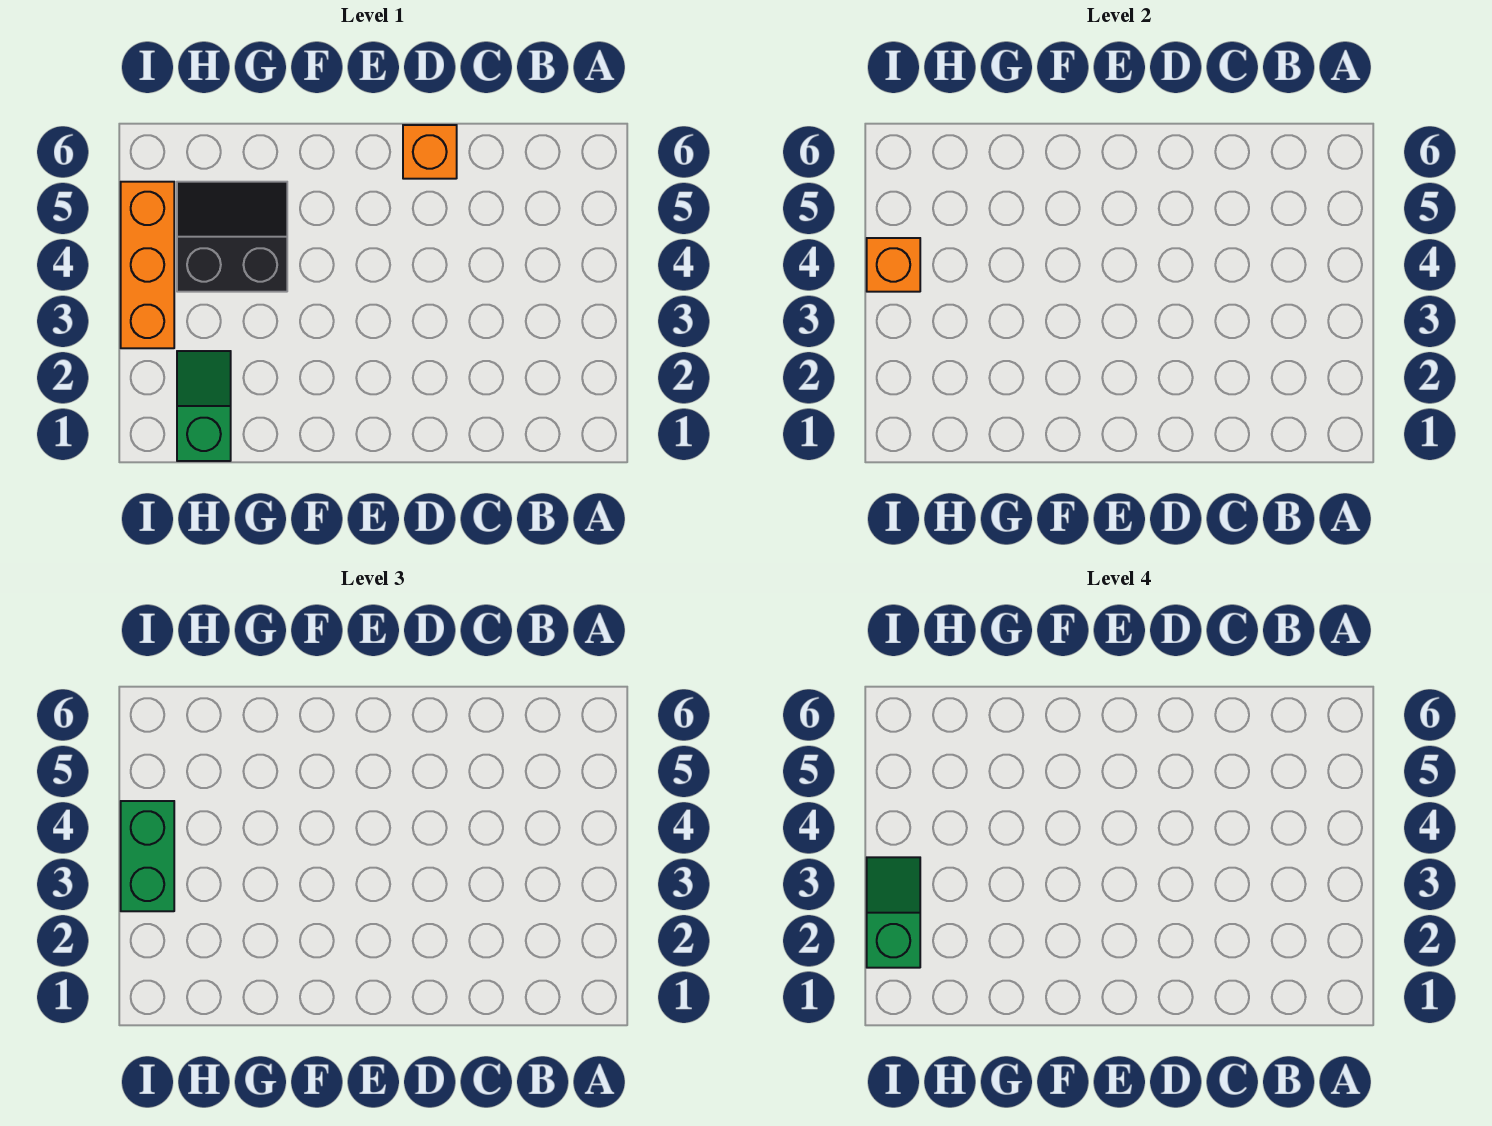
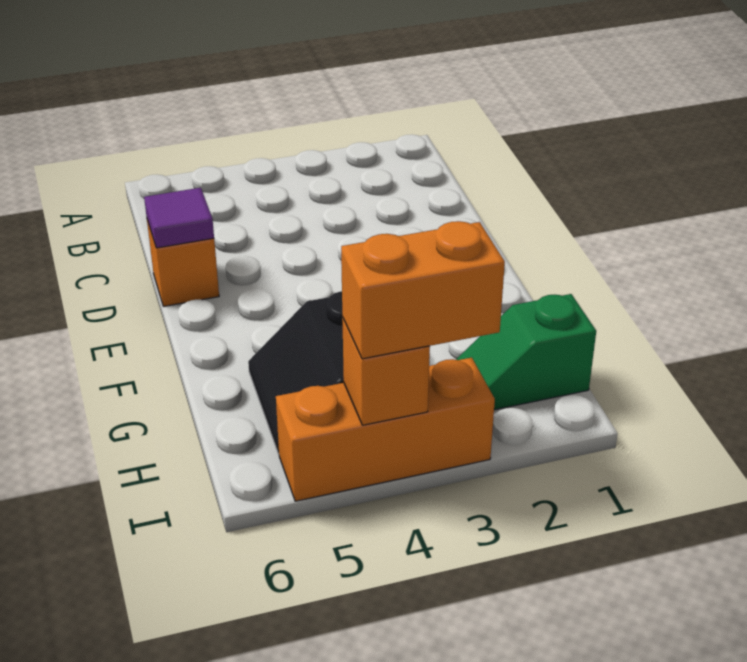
none -> purple 1x1 tile [144,188,214,248]
green 1x2 slope [867,857,920,968] -> none
green 1x2 brick [121,801,174,911] -> orange 1x2 brick [341,221,505,359]

